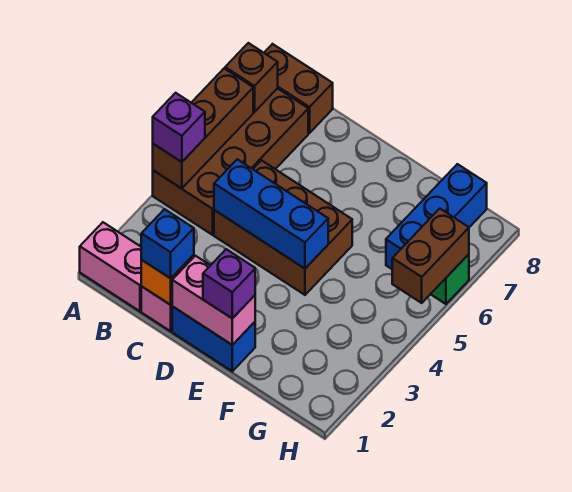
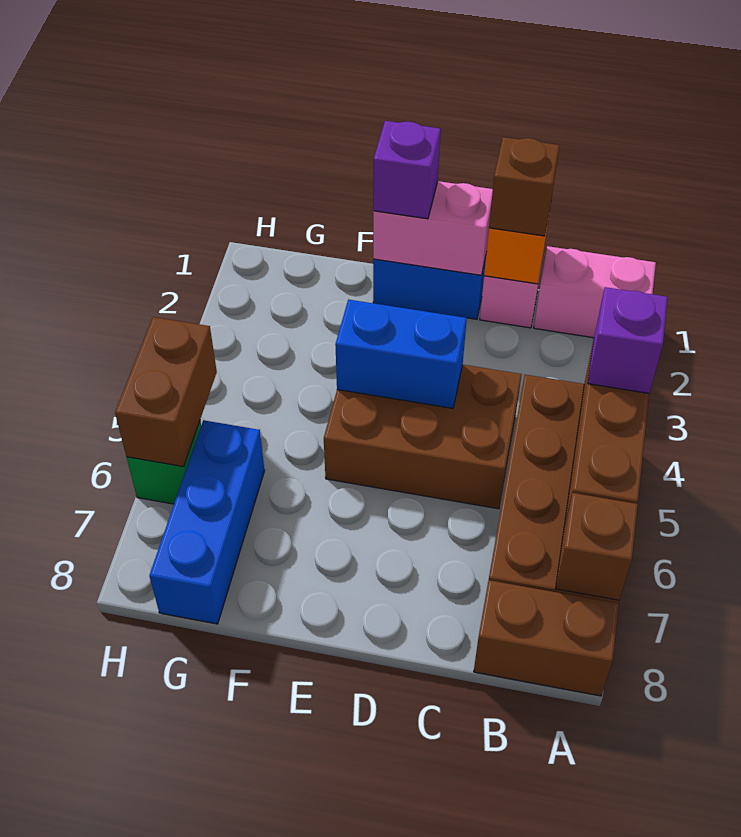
blue 1x1 brick [141,209,194,278] -> brown 1x1 brick [489,137,560,236]
blue 1x3 brick [214,159,328,268] -> blue 1x2 brick [335,300,467,408]

